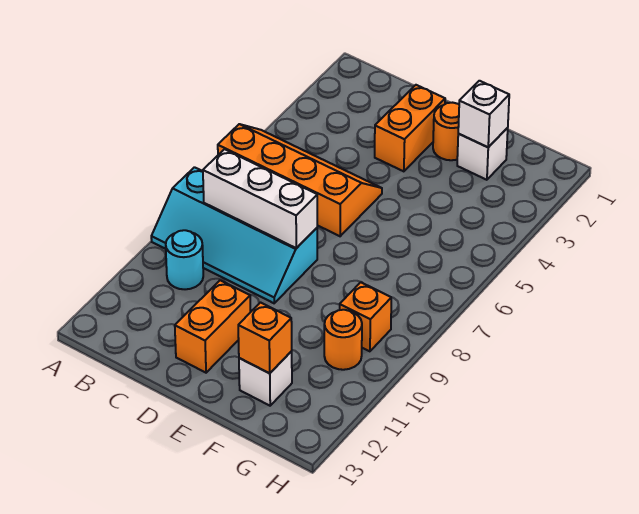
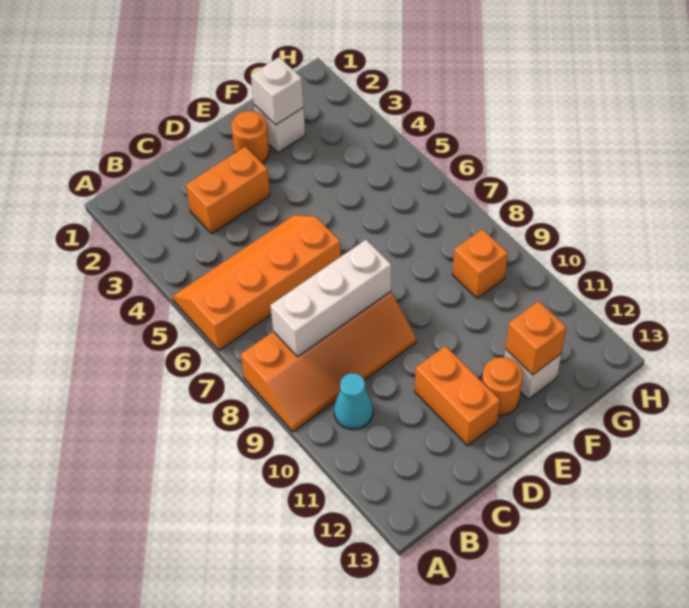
cyan 2x4 slope [151,167,317,303] -> orange 2x4 slope [241,291,417,432]
cyan 1x1 round brick [166,230,203,289] -> cyan 1x1 cone [334,373,373,430]
orange 1x2 brick [375,85,445,171] -> orange 1x2 brick turned to [186,147,270,234]
orange 1x1 round brick [324,310,362,370] -> orange 1x1 round brick moved to [482,357,523,416]

